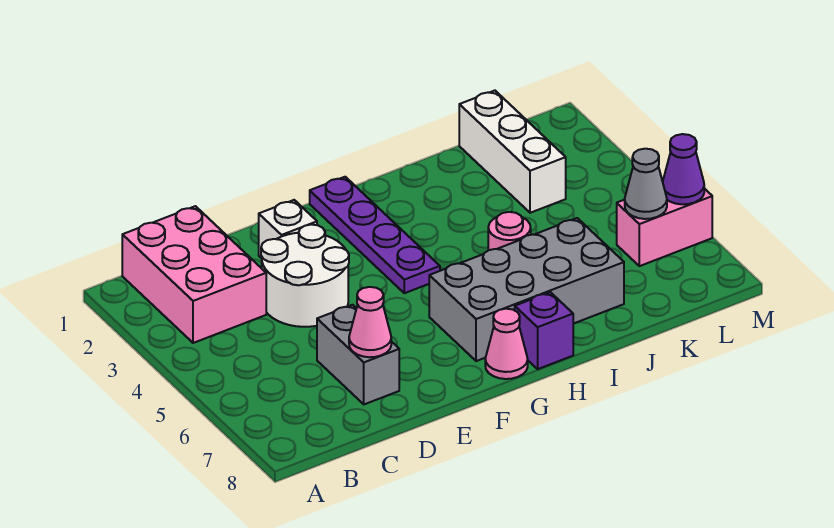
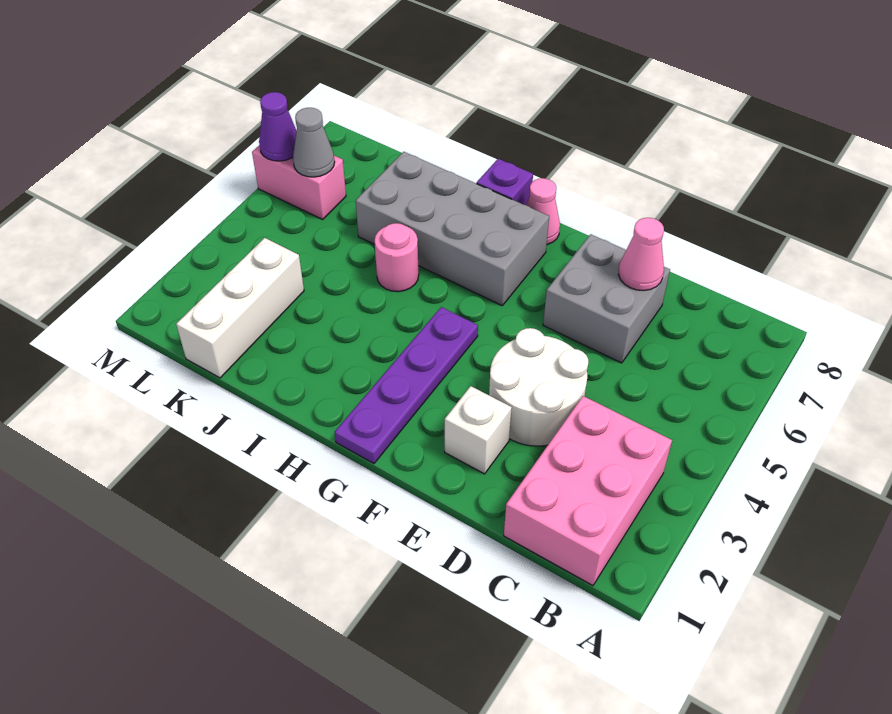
grey 1x2 brick [317,305,399,404] -> grey 2x2 brick [543,234,670,363]

